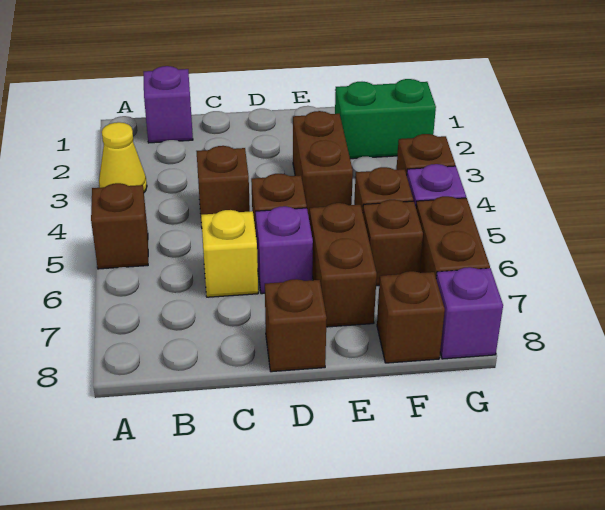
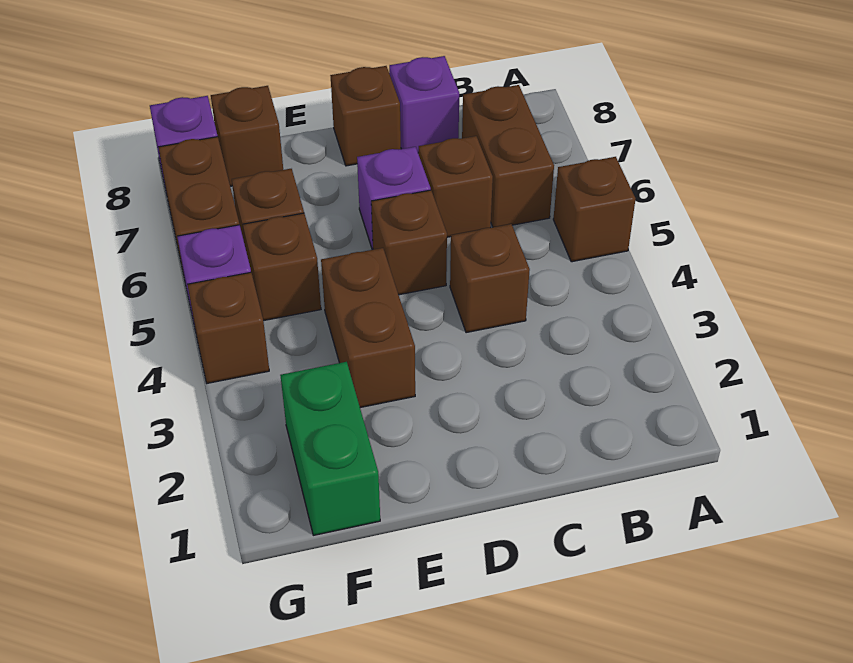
yellow 1x1 cone [99,122,147,192] -> none
purple 1x1 brick [144,66,193,143] -> purple 1x1 brick moved to [389,56,459,153]
yellow 1x1 brick [201,210,258,297] -> brown 1x1 brick [419,136,493,237]
brown 1x2 brick [309,203,377,327] -> brown 1x2 brick moved to [462,85,554,227]
green 1x2 brick [335,79,436,159] -> green 1x2 brick turned to [280,362,380,535]

